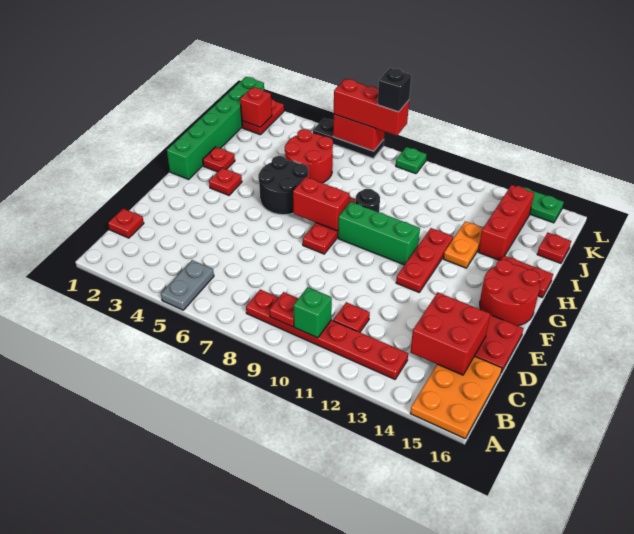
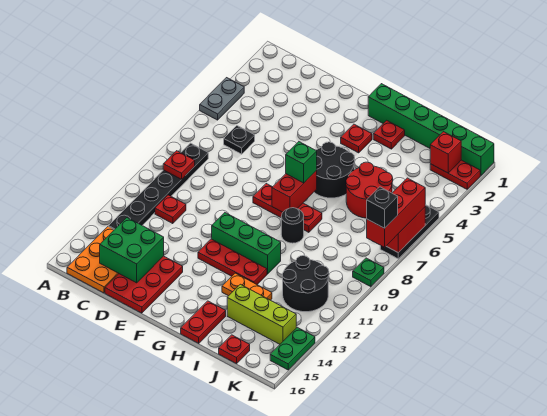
grey 1x2 plate [161,260,214,310] -> grey 1x2 plate turned to [200,78,244,120]
orange 2x3 plate [410,356,502,439] -> orange 2x3 plate turned to [67,227,119,293]
red 1x6 plate [246,290,408,379] -> black 1x6 plate [108,143,208,230]
green 1x1 brick [294,287,332,338] -> green 1x1 brick moved to [286,142,317,183]
red 1x1 plate [108,208,144,238] -> none
none -> black 1x1 plate [224,126,255,154]
red 2x2 brick [410,292,490,375] -> green 2x2 brick [100,218,164,283]
red 2x2 round brick [480,260,540,326] -> none
green 1x3 brick [338,202,420,265] -> green 1x3 brick turned to [212,213,281,274]
red 1x3 brick [478,185,534,260] -> lime 1x3 brick [227,284,296,344]
none -> black 2x2 round brick [282,256,329,312]

